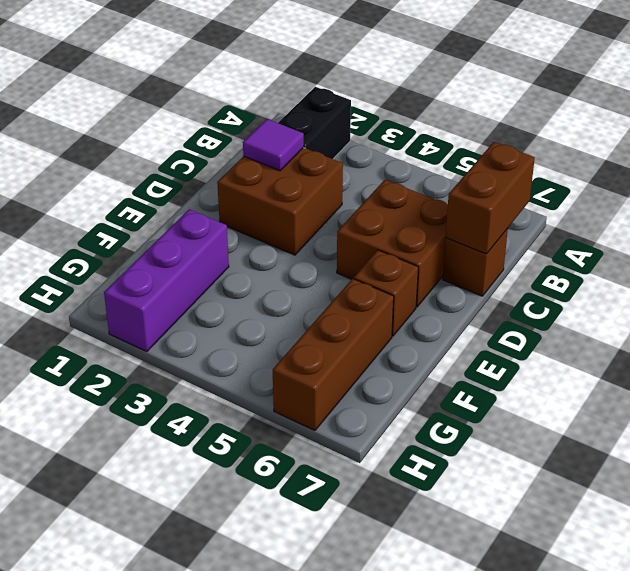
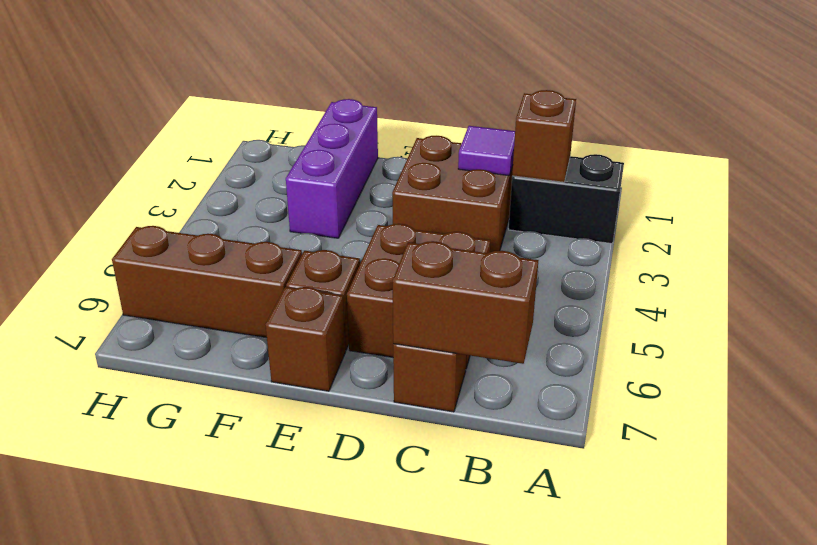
none -> brown 1x1 brick [512,90,576,182]
none -> brown 1x1 brick [266,287,346,391]
purple 1x3 brick [104,209,229,352] -> purple 1x3 brick turned to [286,99,378,238]

